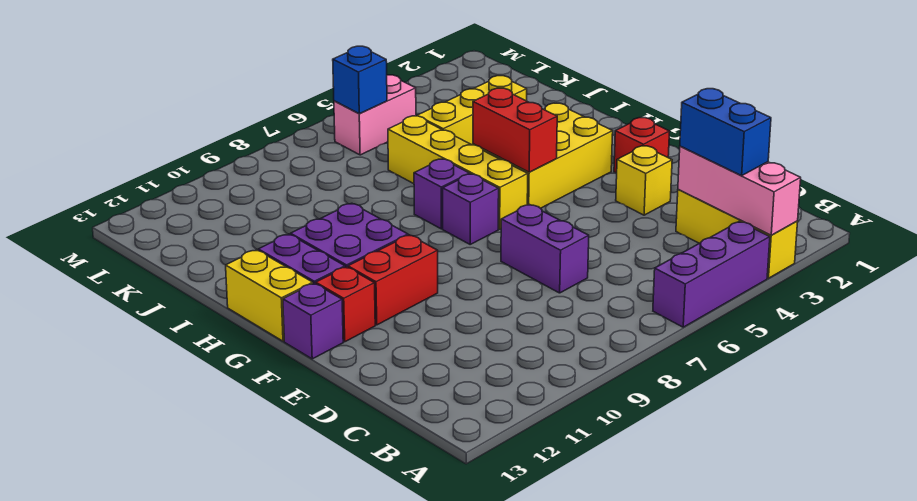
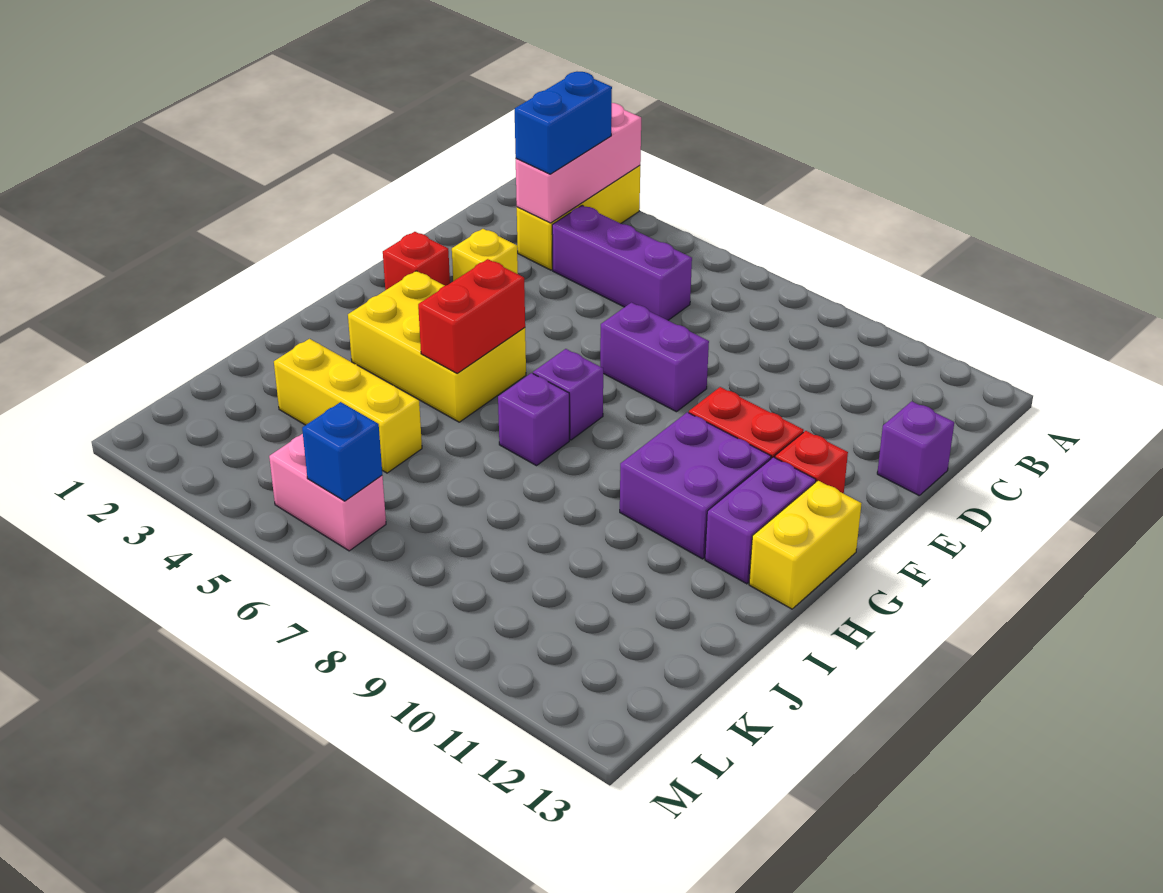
purple 1x3 brick [653,222,770,327] -> purple 1x3 brick moved to [552,205,692,320]
purple 1x2 brick [501,205,589,293] -> purple 1x2 brick turned to [600,303,709,412]
purple 1x1 brick [283,283,343,359] -> purple 1x1 brick moved to [877,401,954,495]
yellow 1x4 brick [388,116,528,229] -> none

